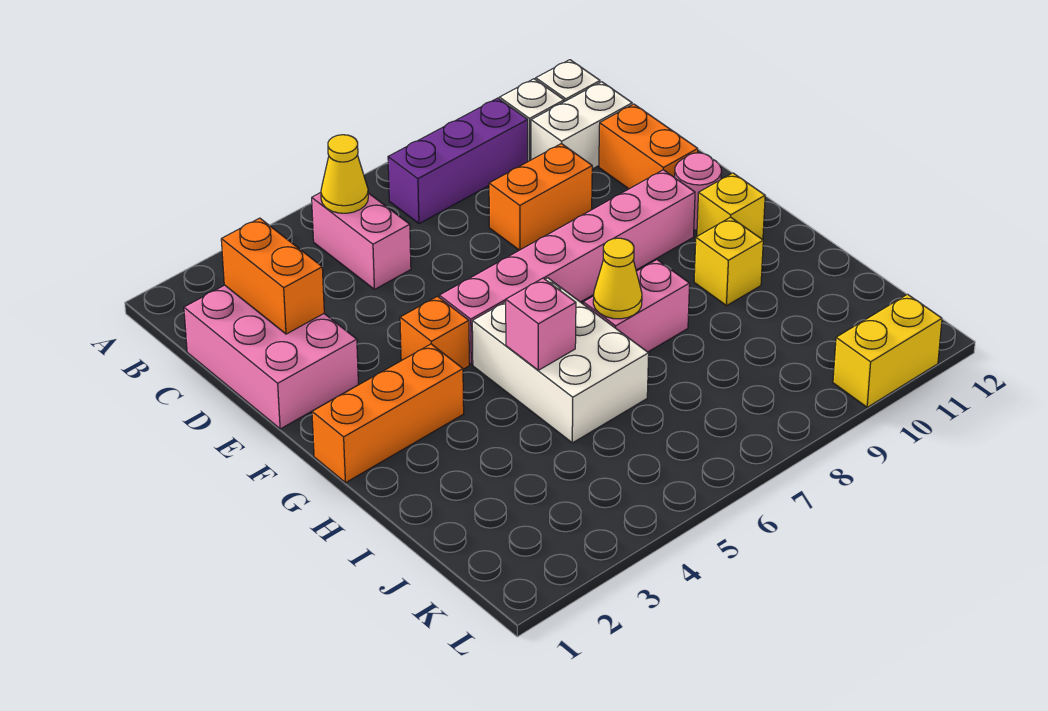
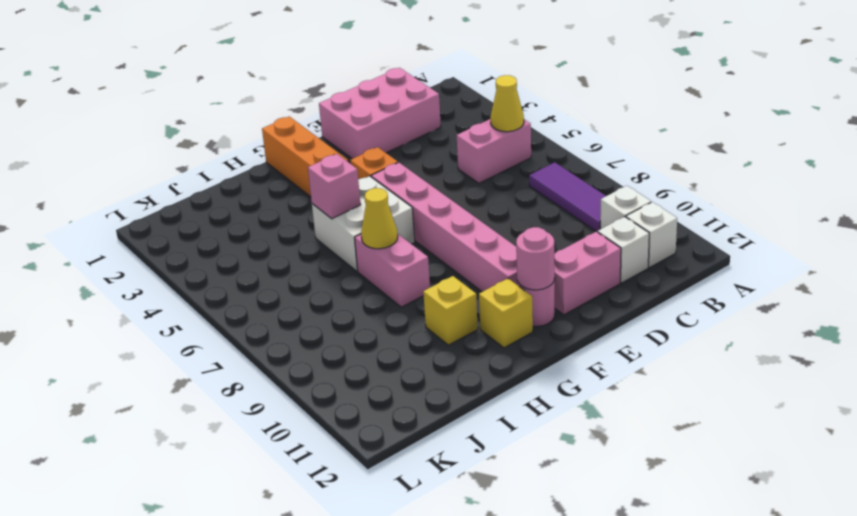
purple 1x3 brick [388,98,528,224] -> purple 1x3 tile [529,162,606,232]
orange 1x2 brick [221,218,324,334] -> none
white 1x2 brick [531,82,632,169] -> white 1x1 brick [598,217,649,283]
orange 1x2 brick [489,144,592,250] -> none
orange 1x2 brick [599,104,698,189] -> pink 1x2 brick [554,232,621,315]
none -> pink 1x1 round brick [516,227,555,290]
white 2x3 brick [472,278,649,443] -> white 2x2 brick [312,176,415,271]
yellow 1x2 brick [833,294,942,407] -> none

